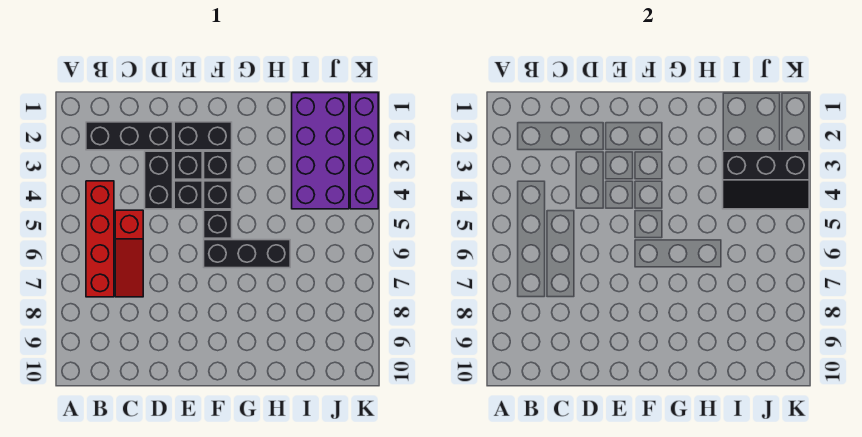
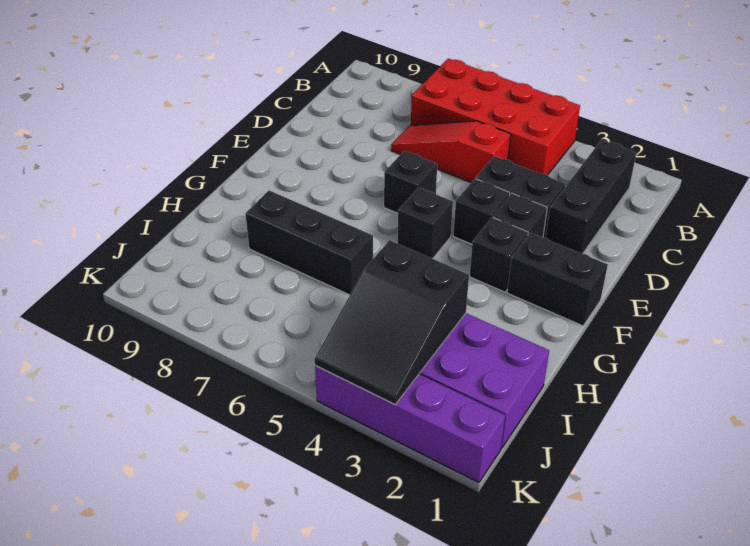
red 1x4 brick [86,181,114,297] -> red 2x4 brick [411,59,580,175]
black 1x2 brick [174,122,232,150] -> black 1x2 brick turned to [507,233,608,326]
black 1x1 brick [204,181,232,209] -> black 1x1 brick moved to [384,151,437,213]
black 1x3 brick [204,240,290,268] -> black 1x3 brick turned to [245,191,373,295]
black 2x3 slope [723,151,809,209] -> black 2x3 slope turned to [315,240,469,405]

